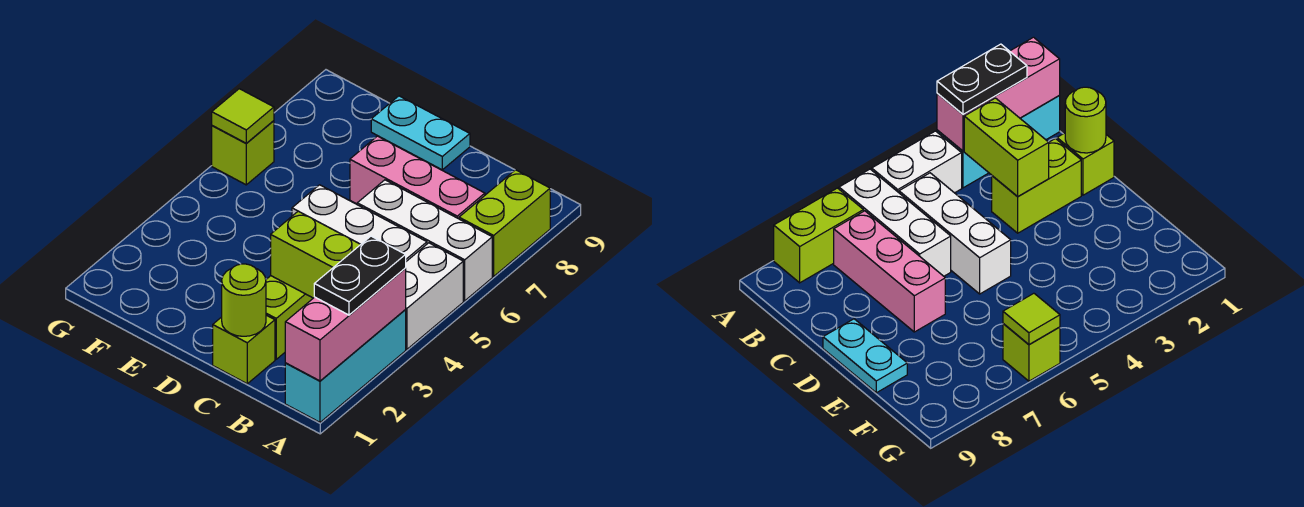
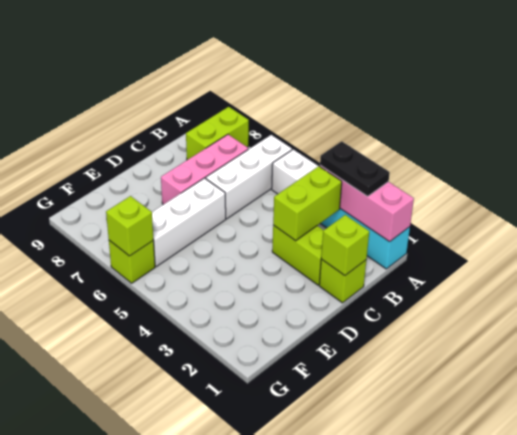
lime 1x2 brick [459,170,550,276] -> lime 1x2 brick turned to [186,107,249,160]
white 1x3 brick [292,185,427,261] -> white 1x3 brick moved to [152,178,226,267]
lime 1x1 round brick [222,264,266,336] -> lime 1x1 brick [321,215,369,276]
cyan 1x2 plate [371,96,470,170] -> none
lime 1x1 tile [212,89,274,143] -> lime 1x1 brick [106,196,153,256]

